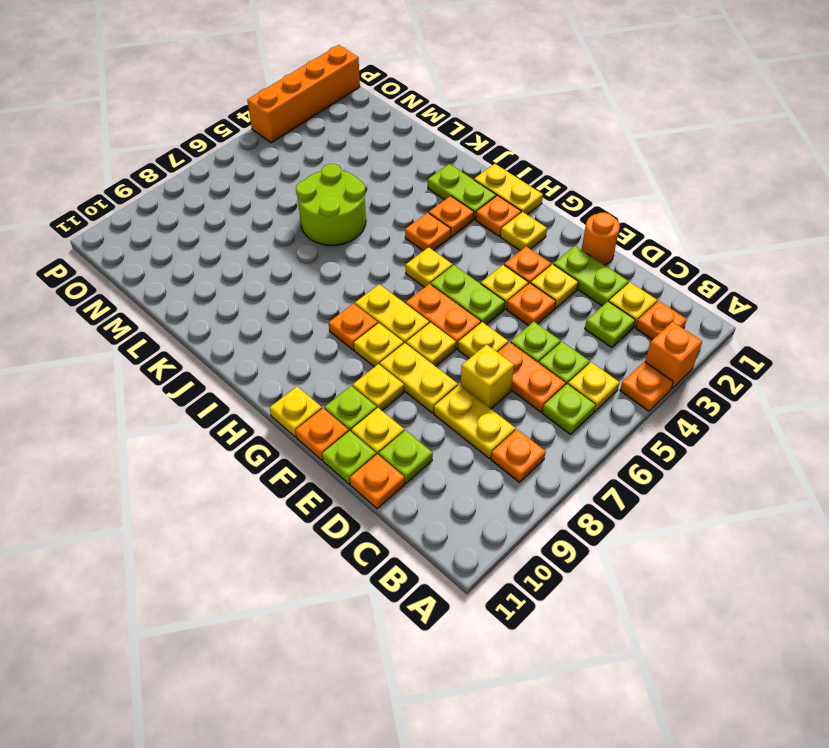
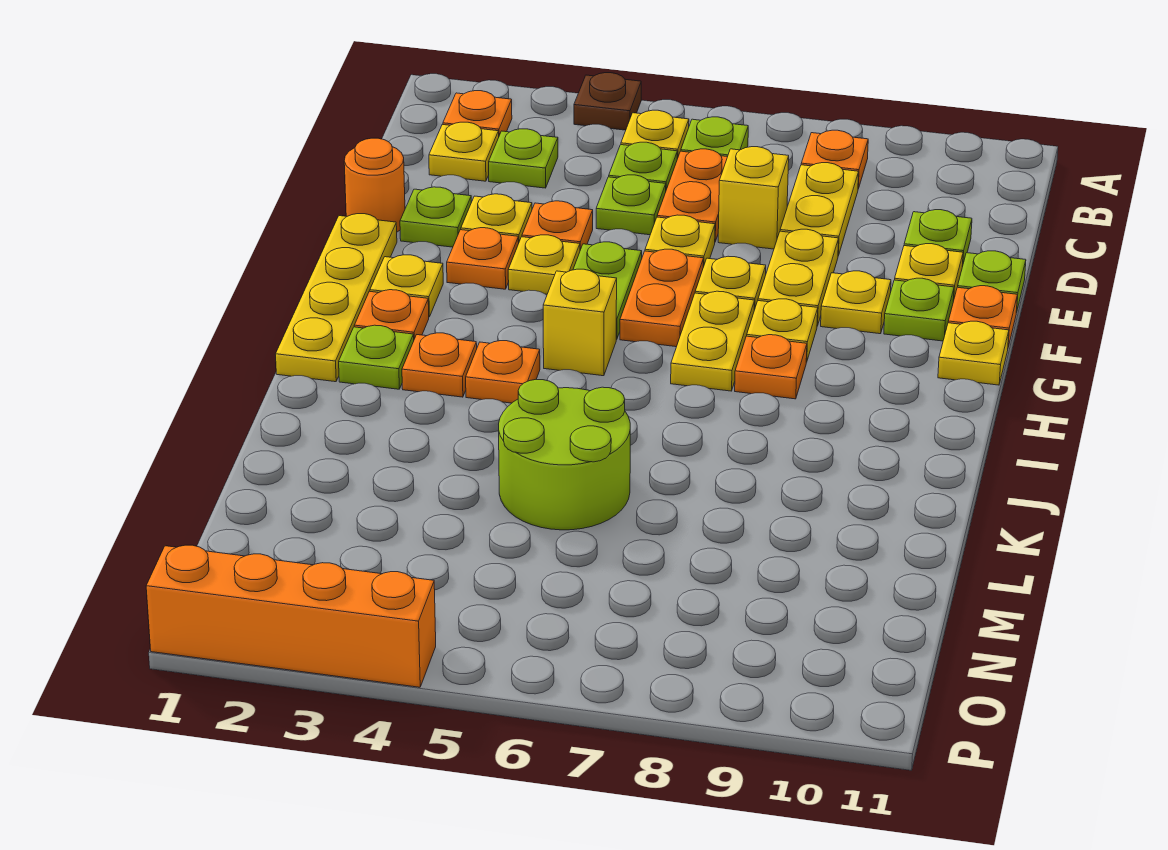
orange 1x1 brick [645,322,702,389] -> none
orange 1x1 plate [620,362,673,411] -> brown 1x1 plate [574,73,641,130]
lime 1x2 plate [554,246,628,306] -> lime 1x1 plate [400,187,471,247]
orange 1x1 plate [350,454,405,509] -> none
yellow 1x2 plate [474,164,543,215] -> yellow 1x4 plate [276,214,397,382]
yellow 1x1 plate [405,247,453,287] -> yellow 1x1 brick [543,269,617,376]
lime 1x2 plate [428,164,496,220] -> lime 1x1 plate [339,325,414,389]

